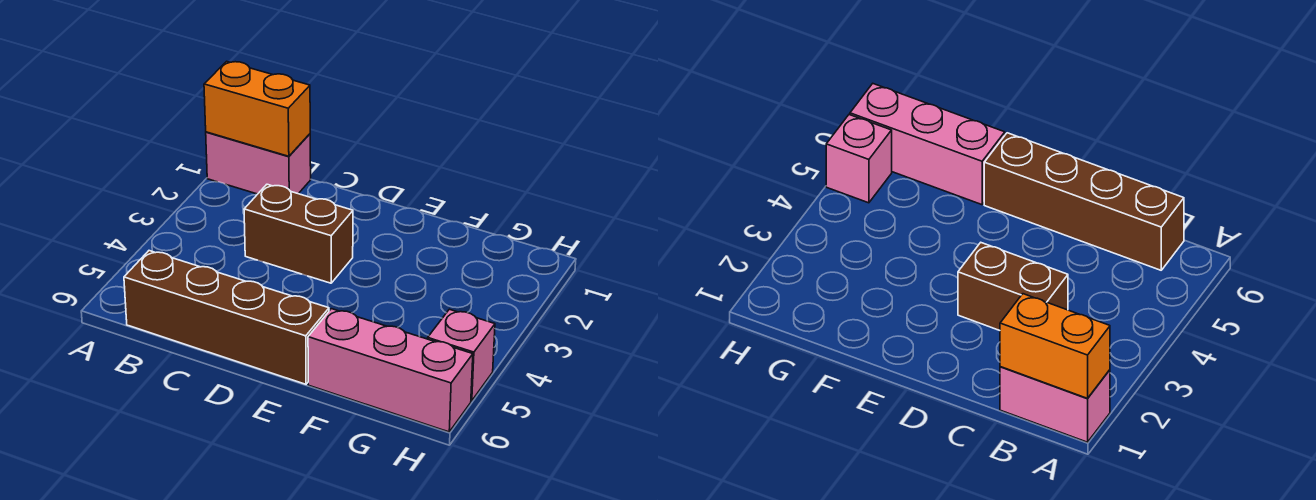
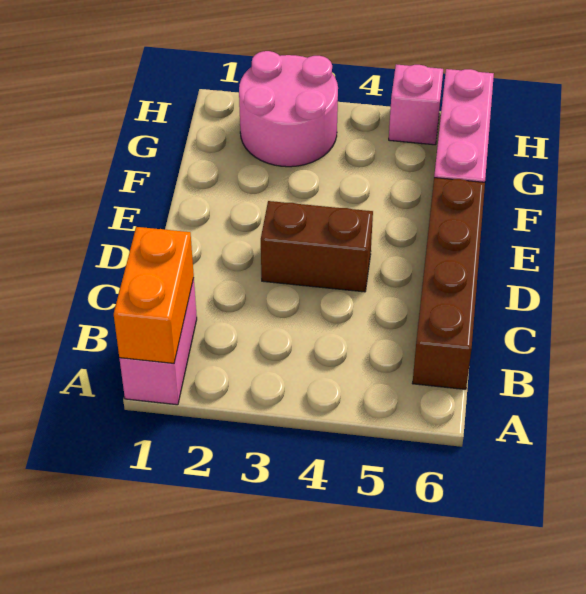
brown 1x2 brick [244,184,353,283] -> brown 1x2 brick turned to [261,201,373,292]
none -> pink 2x2 round brick [239,51,338,167]

